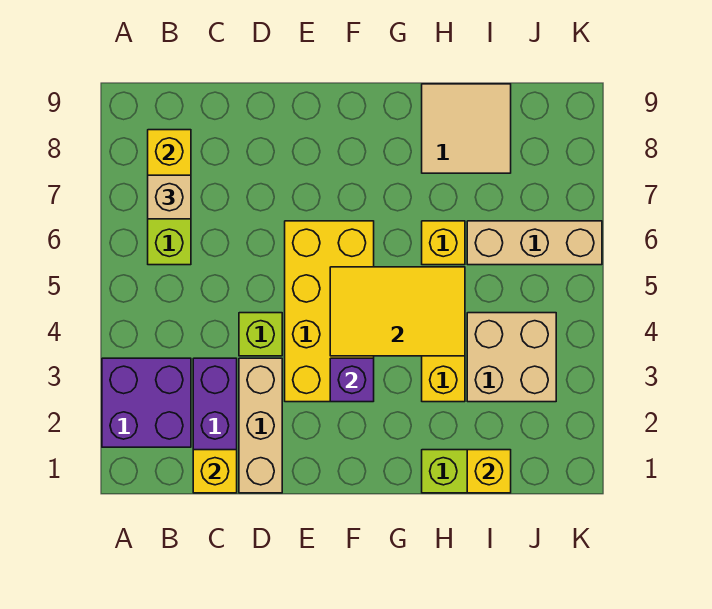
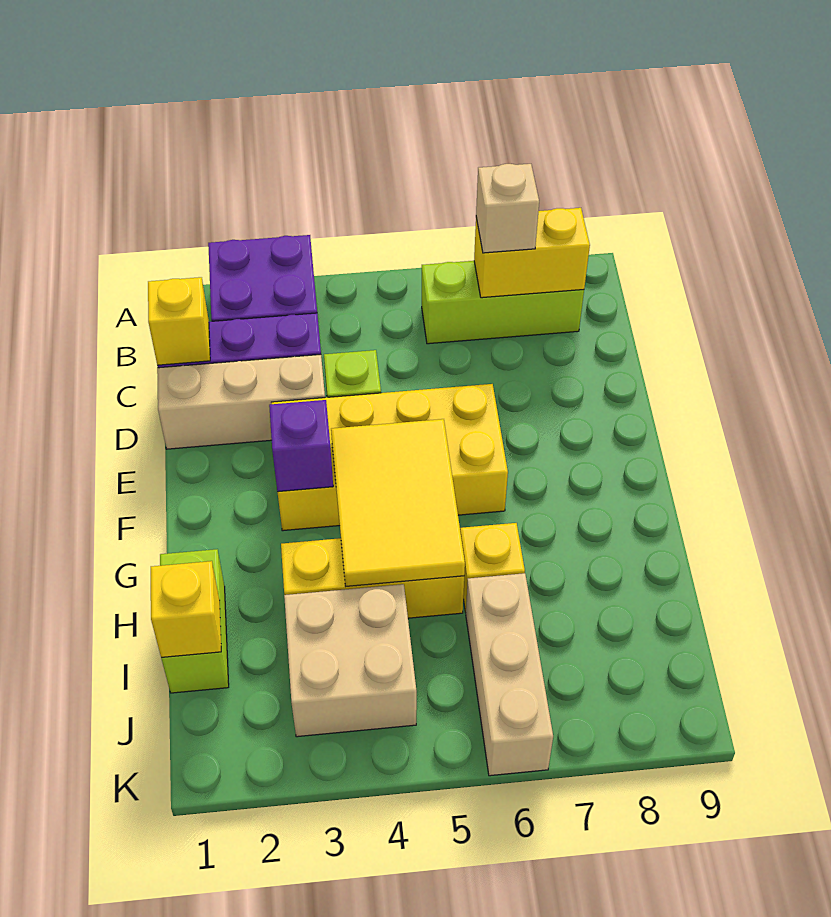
tan 2x2 tile [422,84,511,173] -> none

